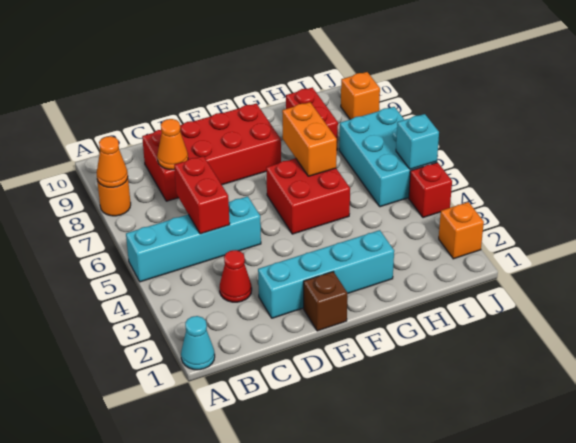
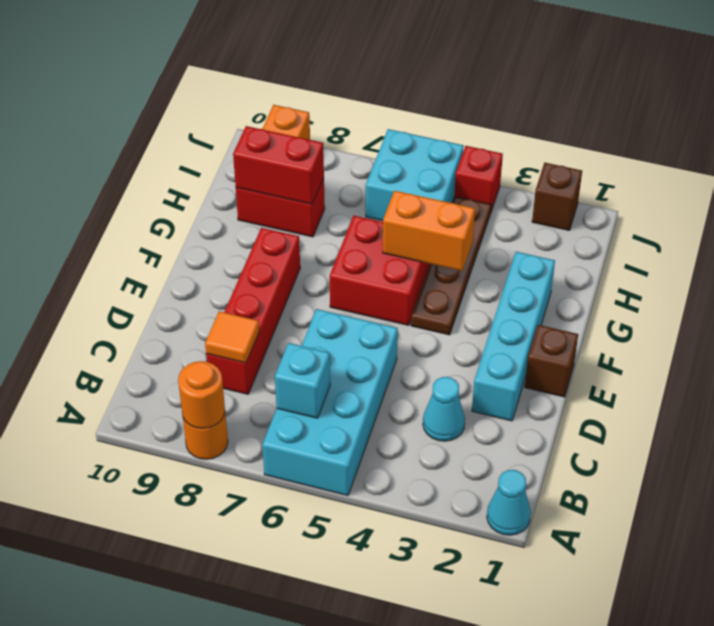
cyan 1x4 brick [126,196,261,282] -> cyan 2x4 brick [262,309,398,496]
orange 1x1 cone [96,136,128,187] -> orange 1x1 round brick [178,361,225,429]
red 1x1 cone [220,250,252,302] -> cyan 1x1 cone [423,377,465,441]
red 1x2 brick [174,156,230,234] -> red 1x2 brick moved to [233,126,324,204]
red 2x4 brick [142,103,281,201] -> red 1x4 brick [206,228,300,394]
orange 1x1 cone [157,119,188,170] -> orange 1x1 tile [205,311,259,363]
none -> brown 1x4 plate [411,196,491,335]
orange 1x2 brick [282,102,337,176] -> orange 1x2 brick moved to [383,191,475,271]
cyan 2x3 brick [339,107,437,207] -> cyan 2x2 brick [366,129,464,221]
orange 1x1 brick [439,202,484,259] -> brown 1x1 brick [532,163,582,230]
cyan 1x1 brick [396,114,439,169] -> cyan 1x1 brick moved to [275,343,330,418]

